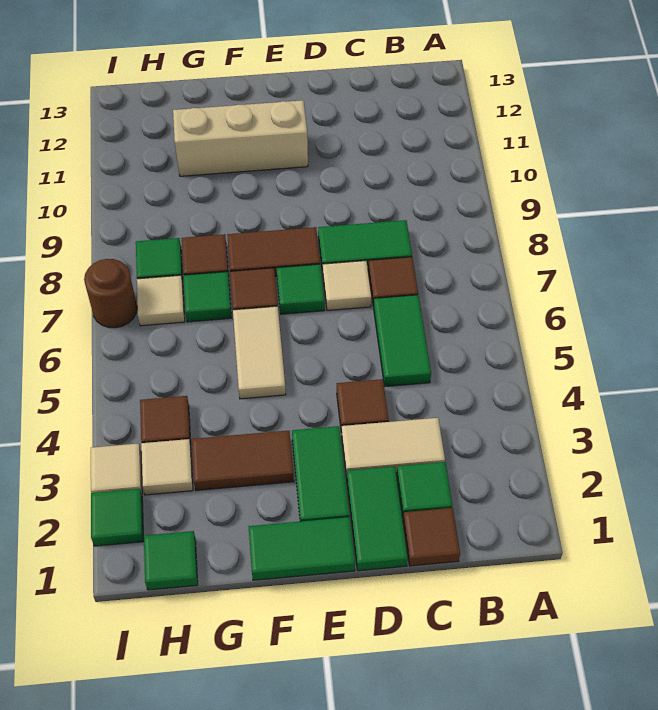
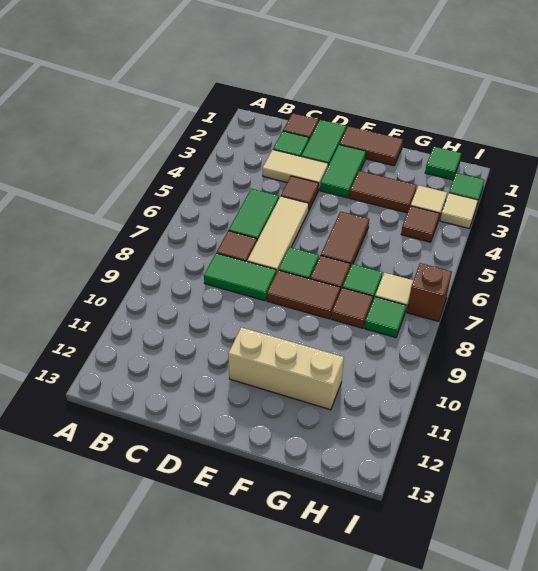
tan 1x1 tile [323,261,372,310] -> tan 1x3 tile [247,196,309,273]
green 1x2 tile [249,517,355,580] -> brown 1x2 tile [339,126,403,166]
tan 1x2 tile [233,306,286,399] -> brown 1x2 tile [321,212,369,267]
brown 1x1 round brick [84,259,137,328] -> brown 1x1 brick [407,263,452,321]

